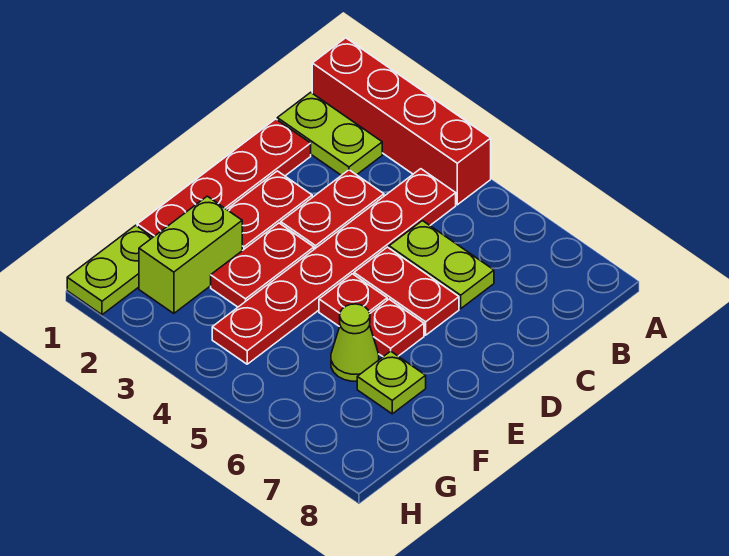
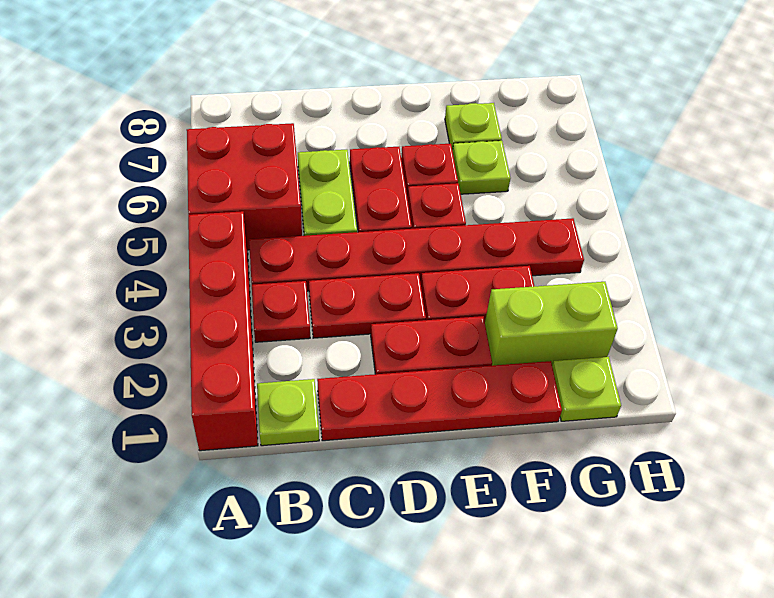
none -> red 2x2 brick [187,123,302,250]
lime 1x2 plate [277,92,382,175] -> lime 1x1 plate [257,379,319,446]
none -> red 1x1 plate [252,281,310,342]
lime 1x1 cone [331,304,379,381] -> lime 1x1 plate [453,141,510,194]
lime 1x2 plate [67,225,153,315] -> lime 1x1 plate [552,357,621,421]

